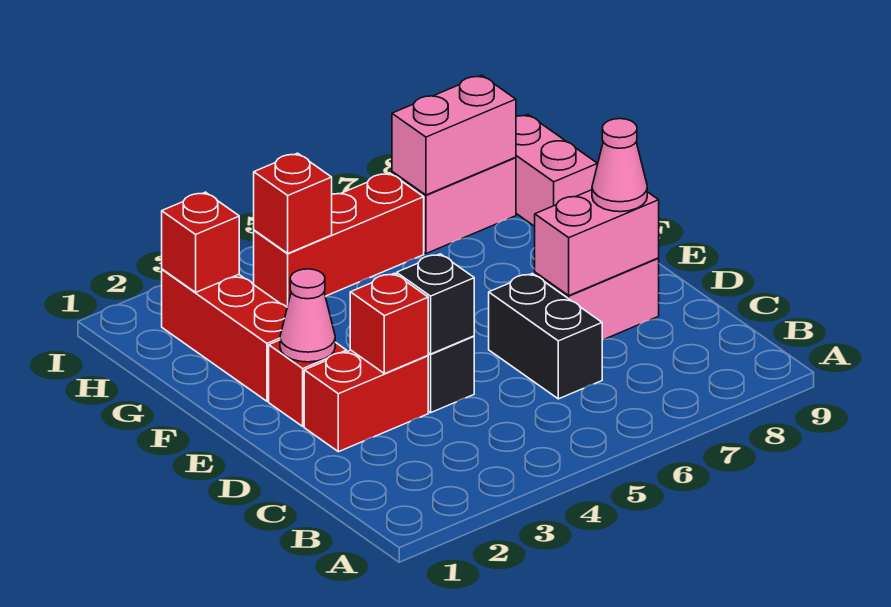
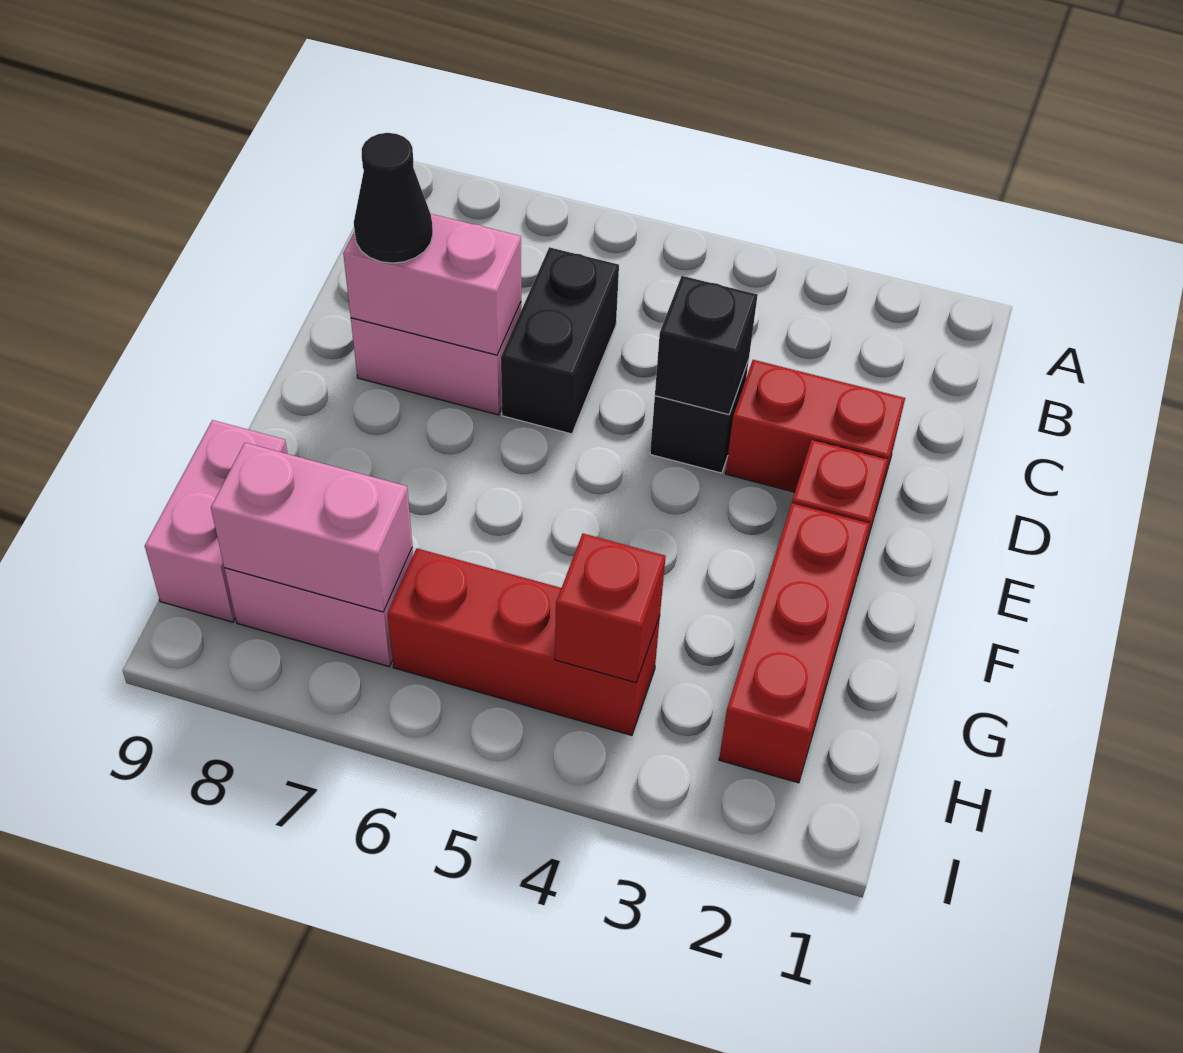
red 1x1 brick [350,273,428,374] -> none
pink 1x1 cone [592,119,647,212] -> black 1x1 cone [354,133,433,263]
pink 1x1 cone [280,269,335,362] -> none
red 1x1 brick [162,192,239,292] -> none

